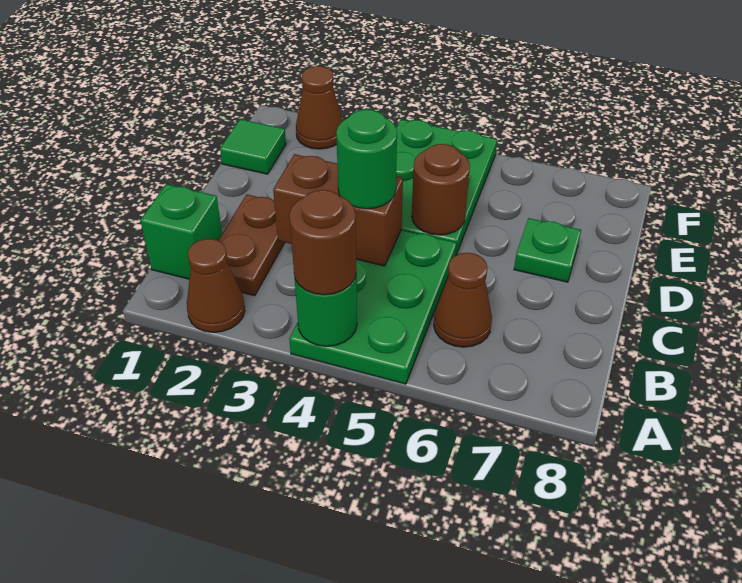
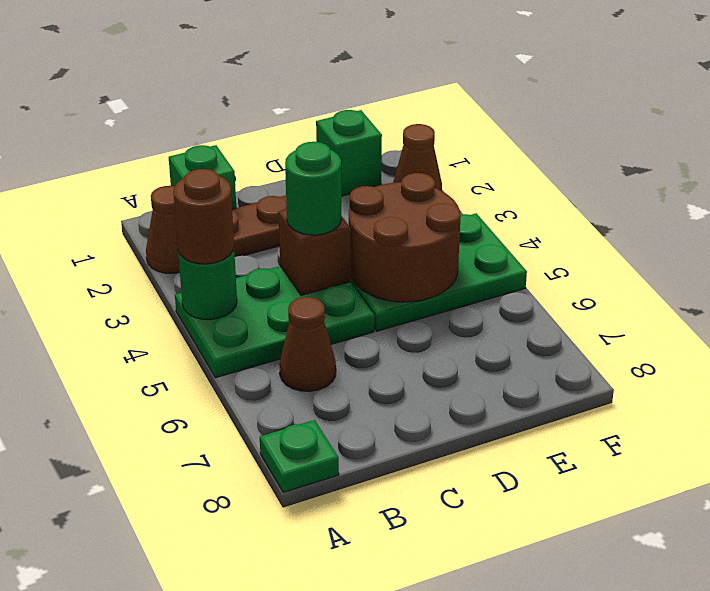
brown 1x2 brick [273,154,403,266] -> brown 1x1 brick [279,209,351,295]
brown 1x1 round brick [412,144,470,235] -> brown 2x2 round brick [349,173,461,302]
green 1x1 plate [514,218,581,282] -> green 1x1 plate moved to [260,420,339,493]
green 1x1 tile [220,119,286,174] -> green 1x1 brick [316,110,382,196]

